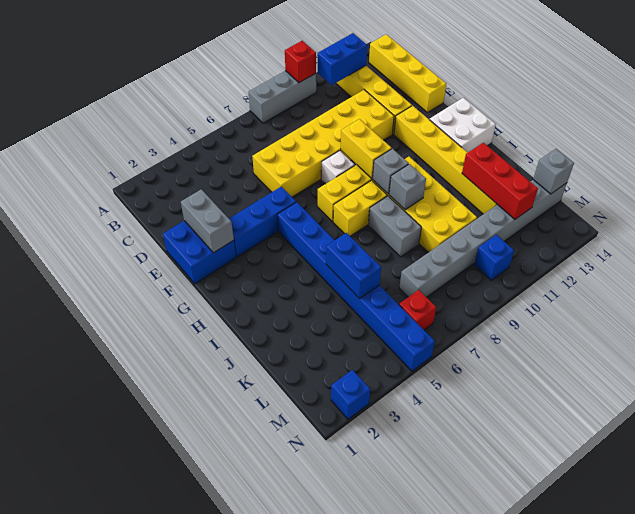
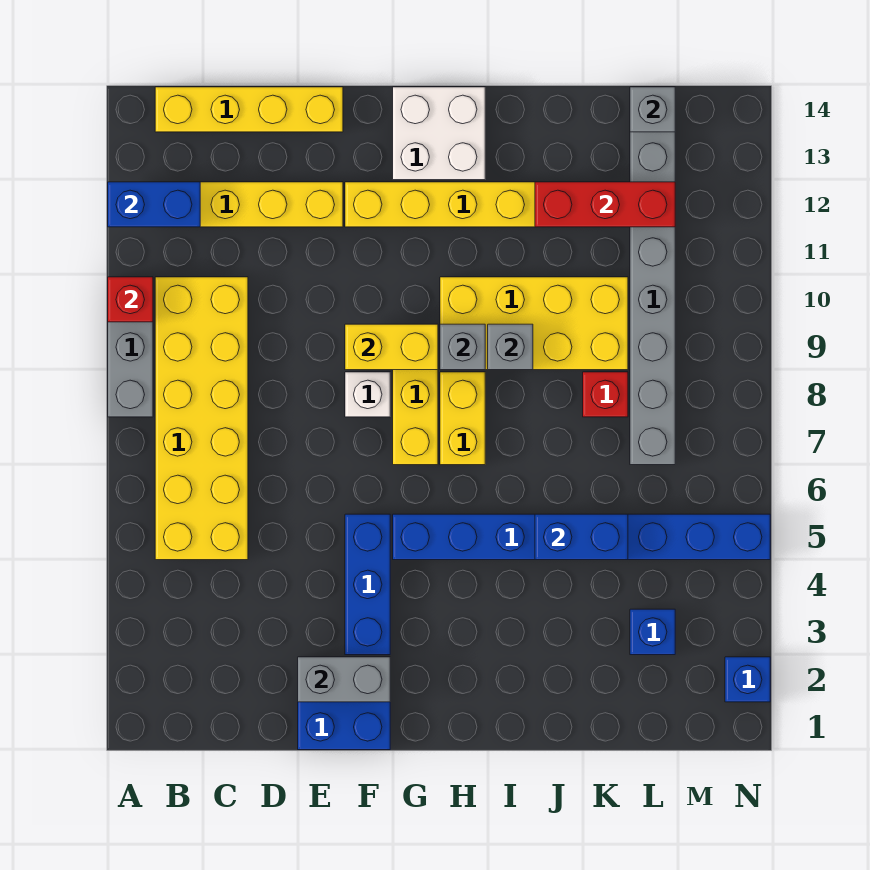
blue 1x2 brick [318,33,367,85] -> blue 1x2 brick turned to [108,182,200,227]
yellow 2x6 brick [252,90,394,197] -> yellow 2x6 brick moved to [155,277,248,560]
grey 1x2 brick [368,196,421,257] -> none
red 1x1 brick [399,290,436,330] -> red 1x1 brick moved to [583,372,628,417]
blue 1x1 brick [474,235,514,280] -> blue 1x1 brick moved to [630,609,675,655]

